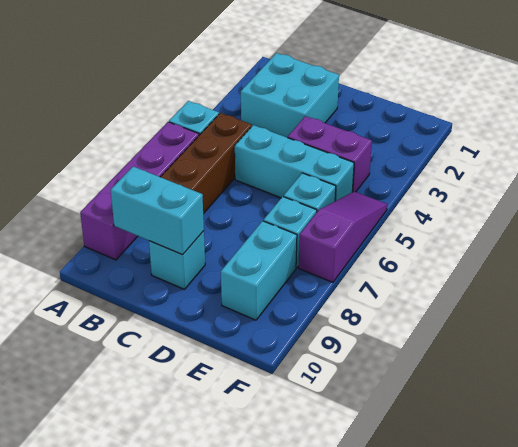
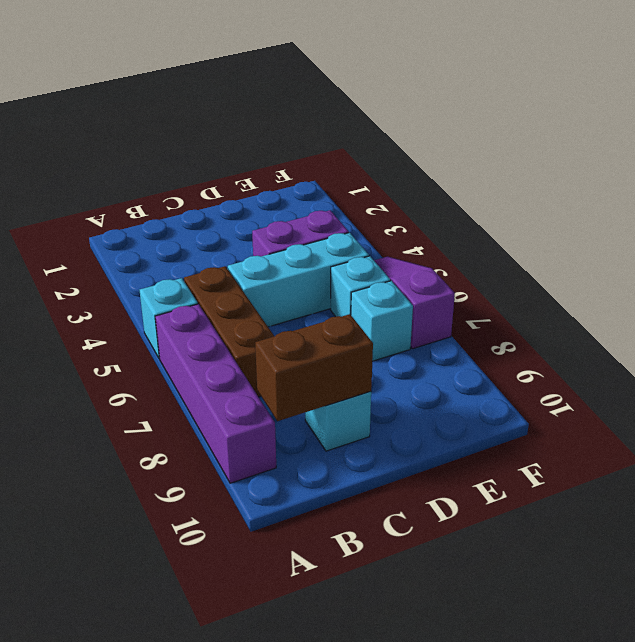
cyan 2x2 brick [241,53,339,138] -> none
cyan 1x2 brick [111,166,204,255] -> brown 1x2 brick [255,314,373,421]
cyan 1x2 brick [221,221,297,320] -> none

